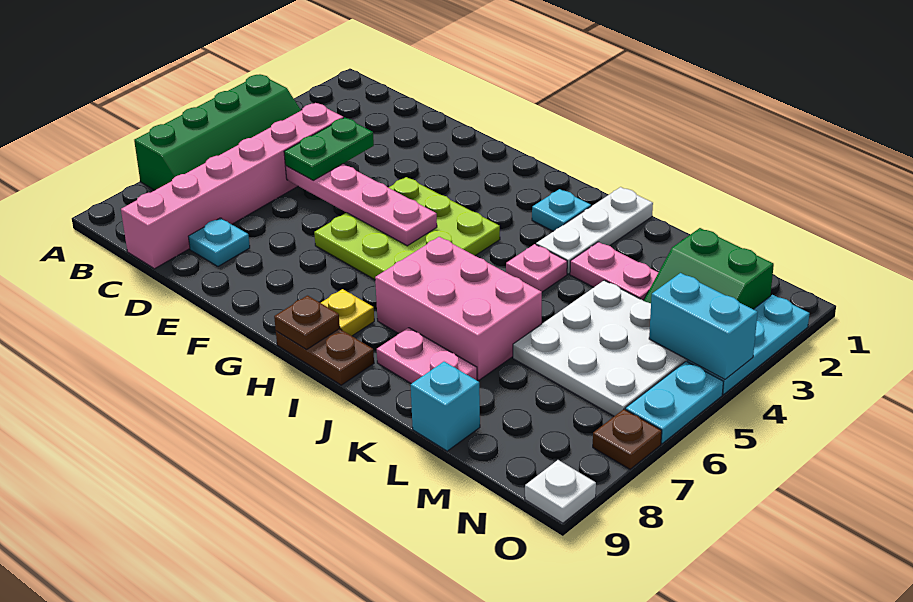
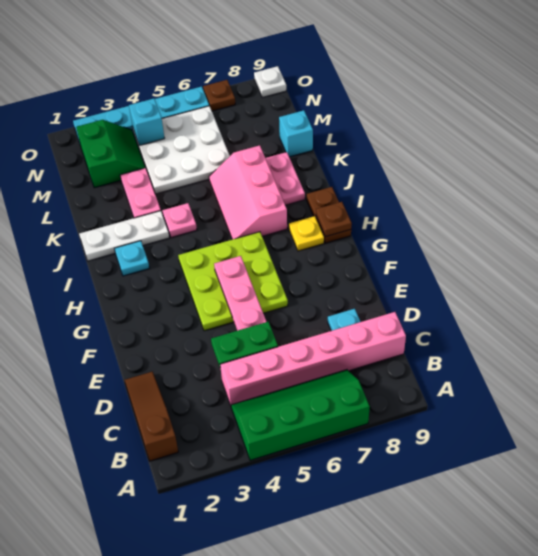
none -> brown 1x3 slope [124,372,178,461]
pink 2x3 brick [375,237,542,380] -> pink 2x3 slope [209,145,287,240]
cyan 1x2 brick [649,273,758,379] -> cyan 1x1 brick [129,99,165,146]

